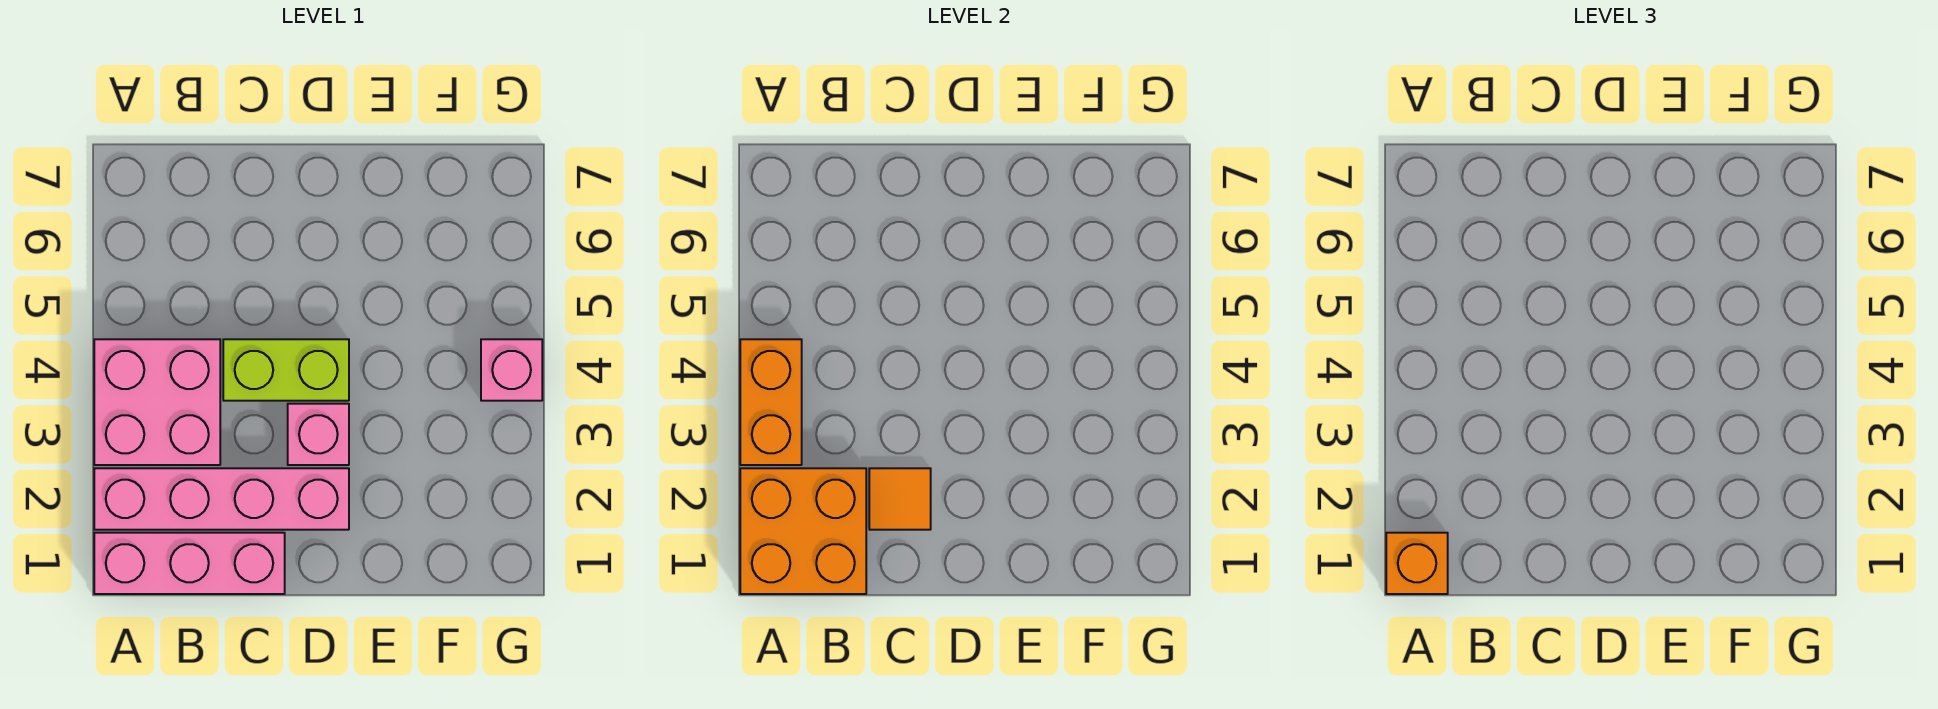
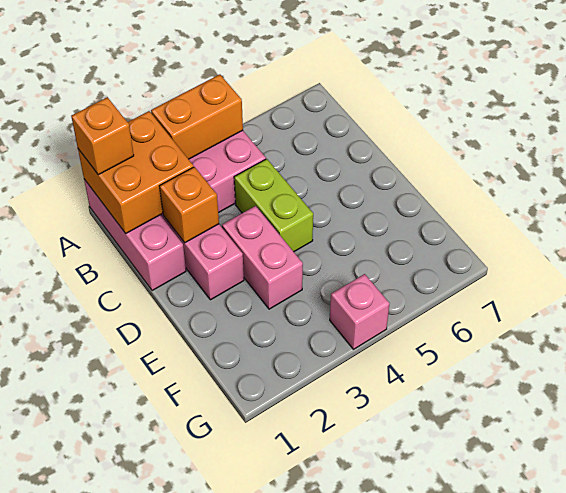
orange 1x1 tile [869,468,931,530] -> orange 1x1 brick [160,167,219,243]
pink 1x1 brick [288,404,349,465] -> pink 1x2 brick [222,206,303,309]

